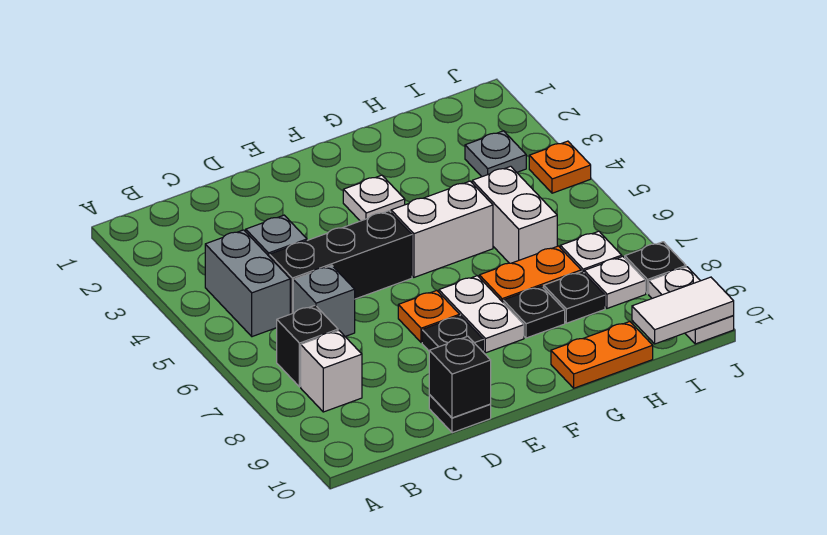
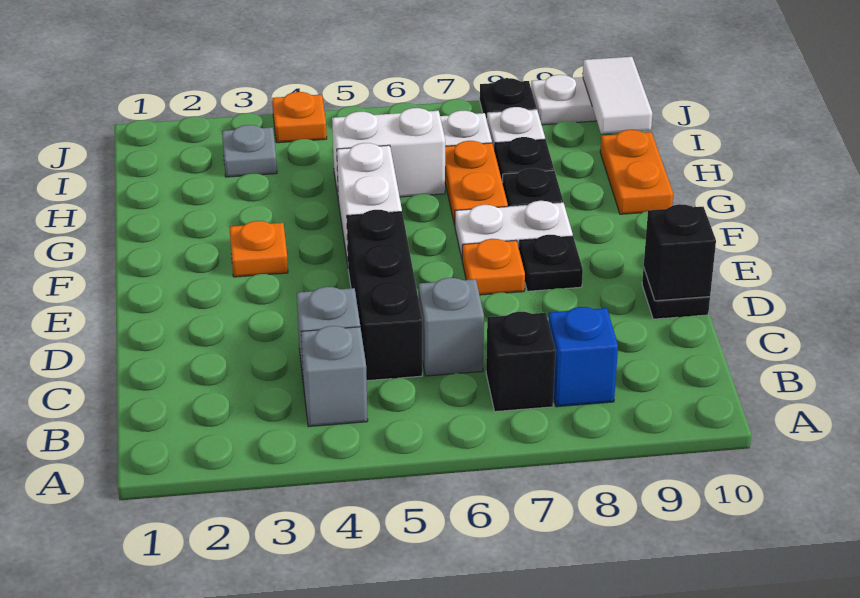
grey 1x2 brick [205,230,290,337] -> grey 1x1 brick [301,326,368,427]
white 1x1 brick [301,331,362,412] -> blue 1x1 brick [548,307,618,407]
white 1x1 plate [343,175,405,221] -> orange 1x1 plate [229,221,288,277]

